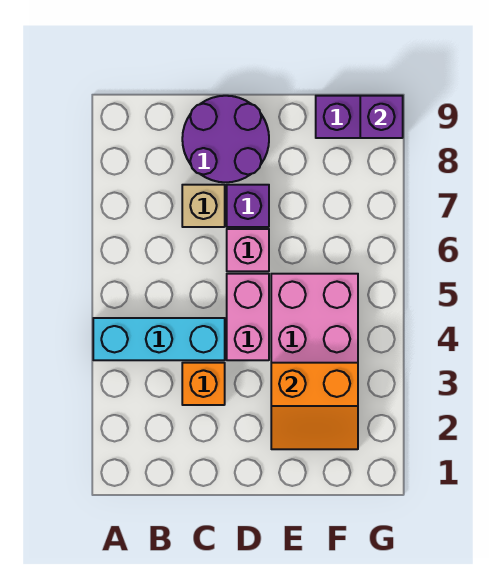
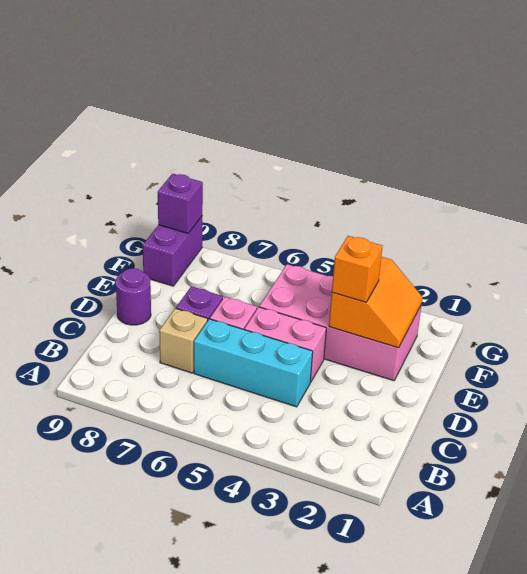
cyan 1x3 brick [93,318,225,360] -> cyan 1x3 brick turned to [194,319,313,407]
orange 1x1 brick [182,363,225,405] -> orange 1x1 brick moved to [332,236,383,302]
purple 2x2 round brick [182,96,269,182] -> purple 1x1 round brick [116,268,151,325]

